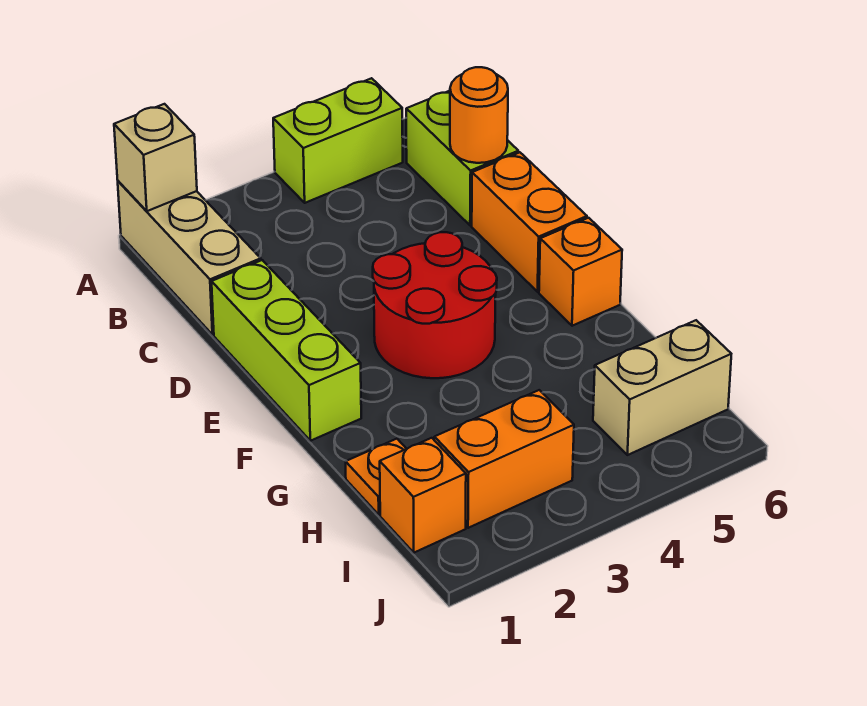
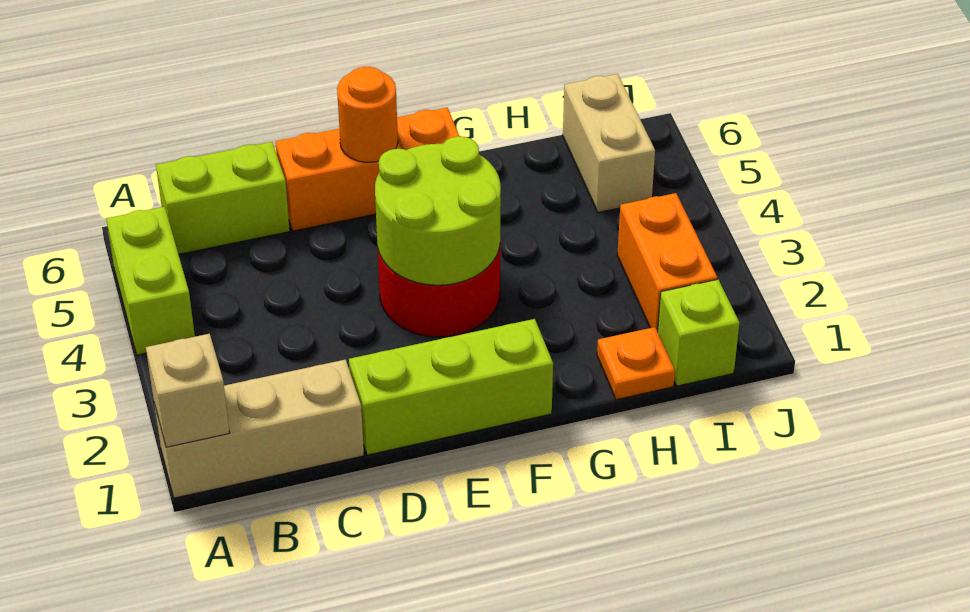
orange 1x1 round brick [450,67,508,163] -> orange 1x1 round brick moved to [337,67,398,162]
none -> lime 2x2 round brick [375,136,501,285]
orange 1x1 brick [380,438,466,553] -> lime 1x1 brick [658,280,739,386]

